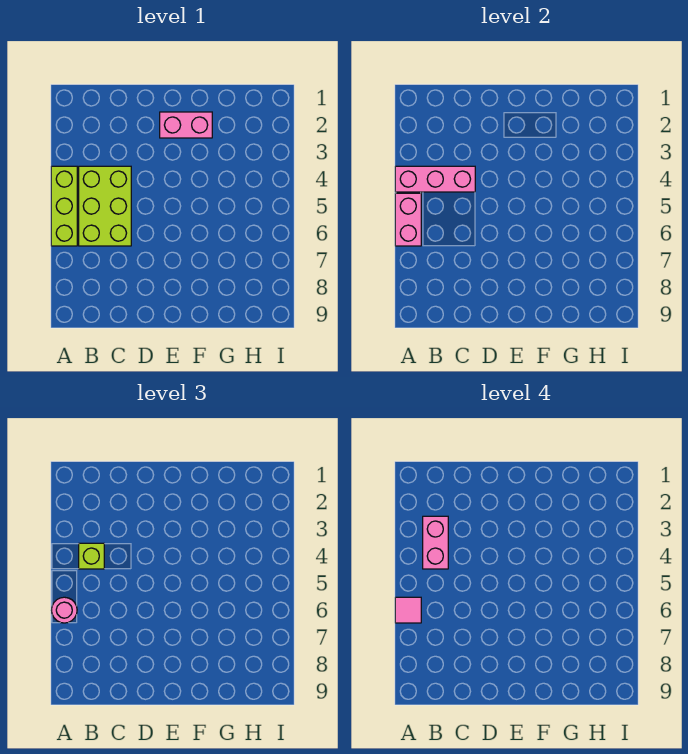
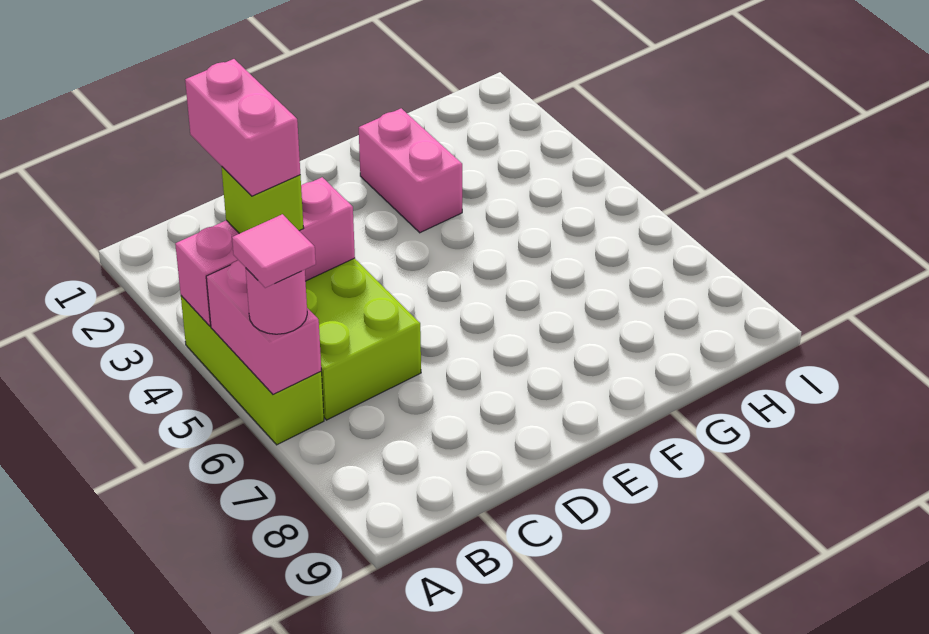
pink 1x2 brick [160,112,212,138] -> pink 1x2 brick turned to [359,108,462,233]

